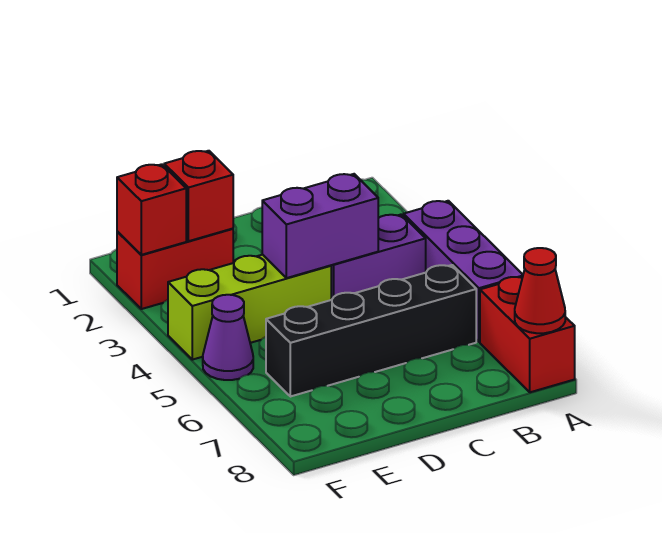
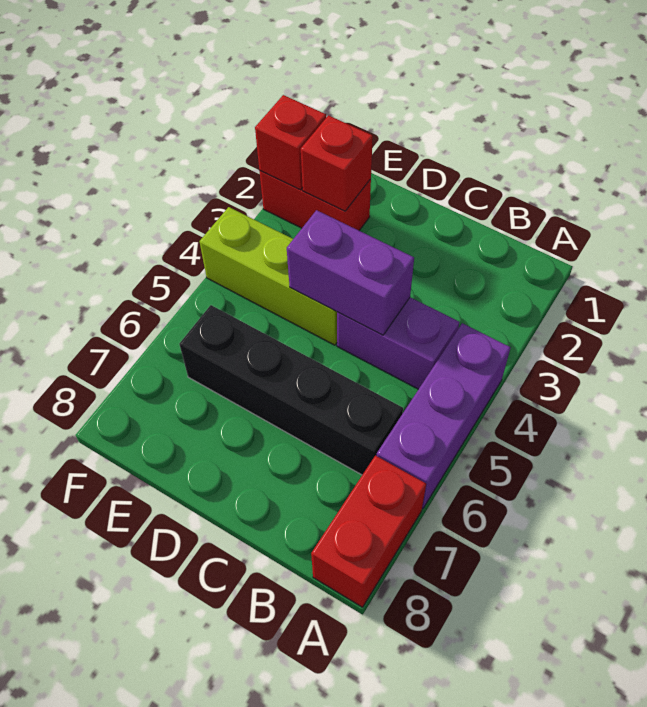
red 1x1 cone [515,248,565,333] -> none
purple 1x1 cone [203,295,253,380] -> none

